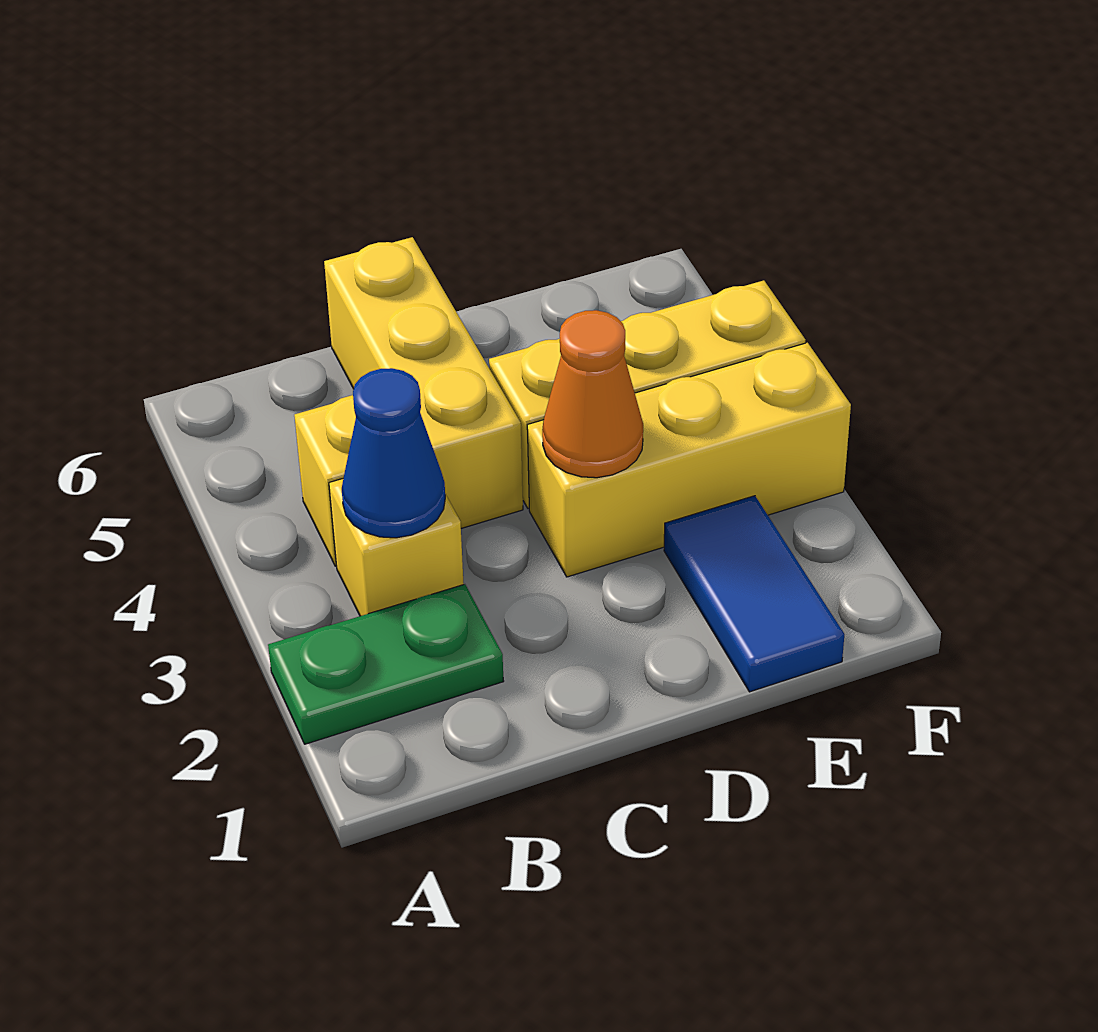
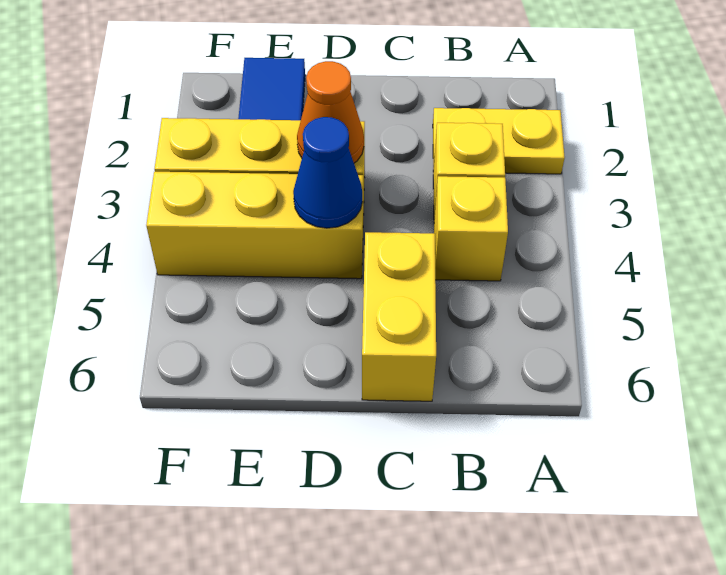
green 1x2 plate [268,584,504,744] -> yellow 1x2 plate [433,108,565,174]
blue 1x1 cone [342,368,445,538] -> blue 1x1 cone moved to [293,117,362,228]
yellow 1x3 brick [324,237,523,528] -> yellow 1x2 brick [362,232,436,401]

